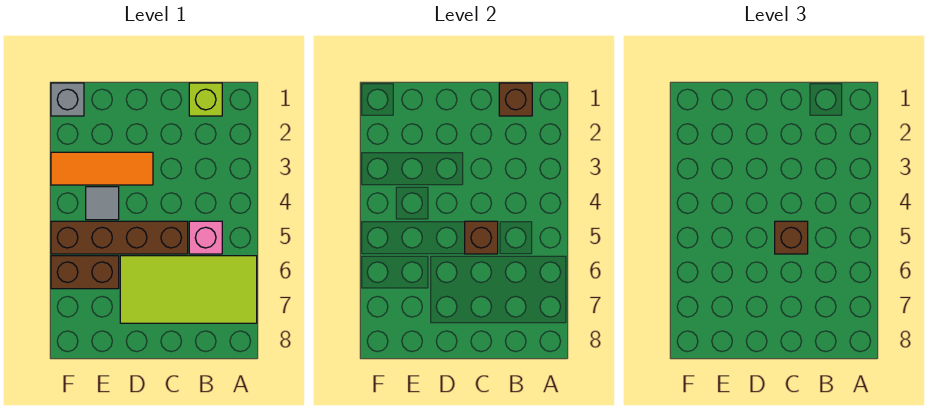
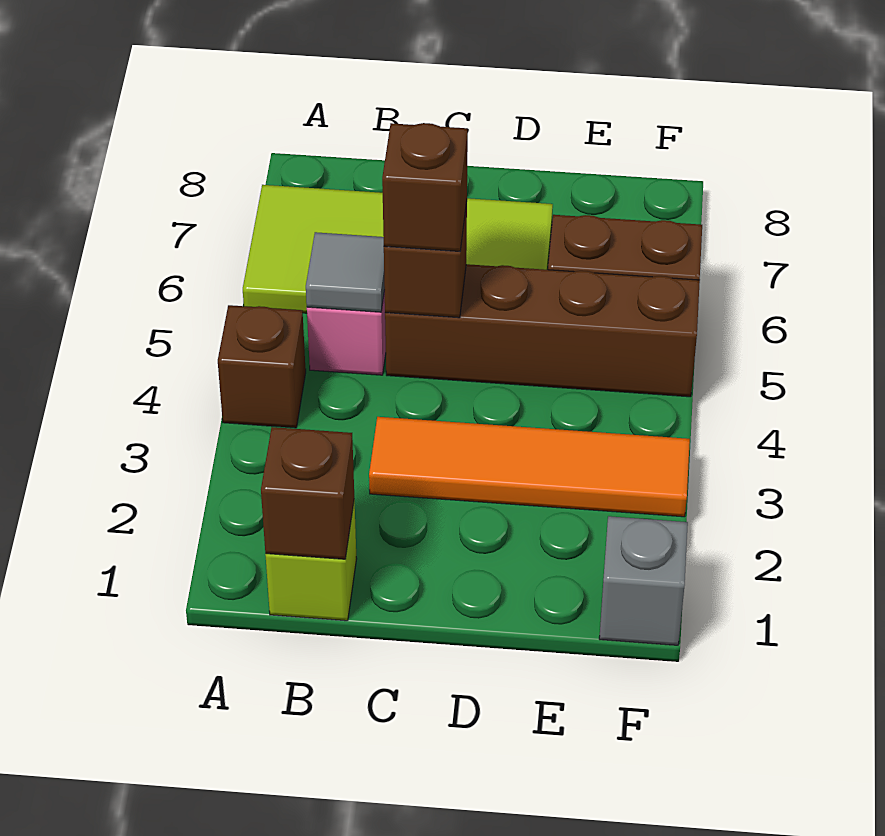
none -> brown 1x1 brick [218,305,306,428]
orange 1x3 tile [51,152,153,185] -> orange 1x4 tile [369,417,690,517]
grey 1x1 tile [86,187,119,220] -> grey 1x1 tile moved to [306,232,385,312]

